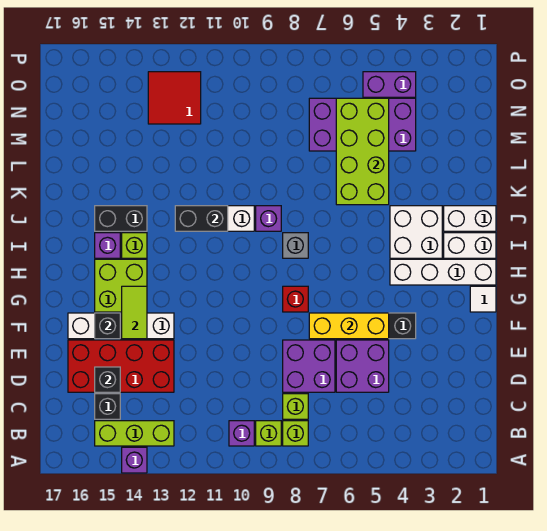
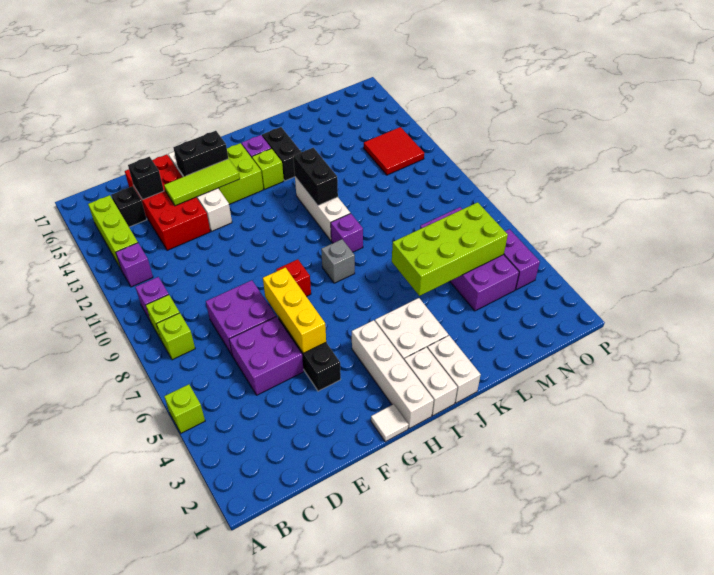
purple 1x1 brick [122,447,147,473] -> purple 1x1 brick moved to [116,243,153,287]
lime 1x1 brick [283,394,308,419] -> lime 1x1 brick moved to [164,384,205,433]
lime 1x2 tile [122,286,147,339] -> lime 1x3 tile [164,159,240,206]
black 1x1 brick [95,313,120,339] -> black 1x2 brick [173,131,228,177]

